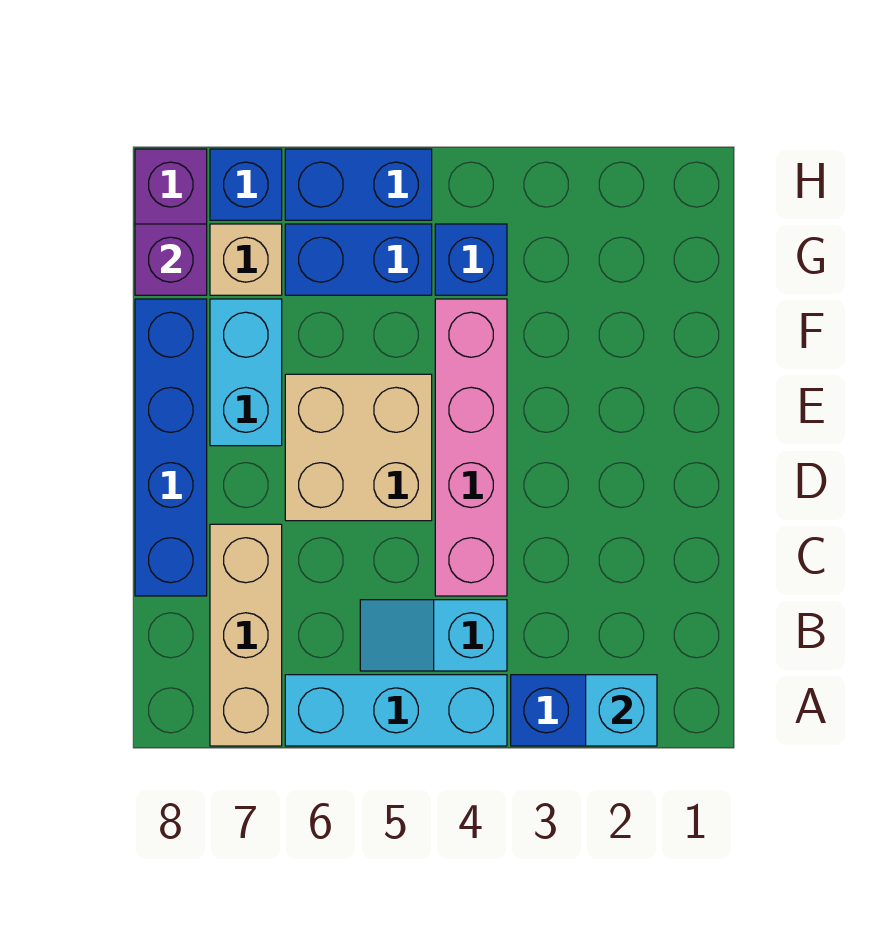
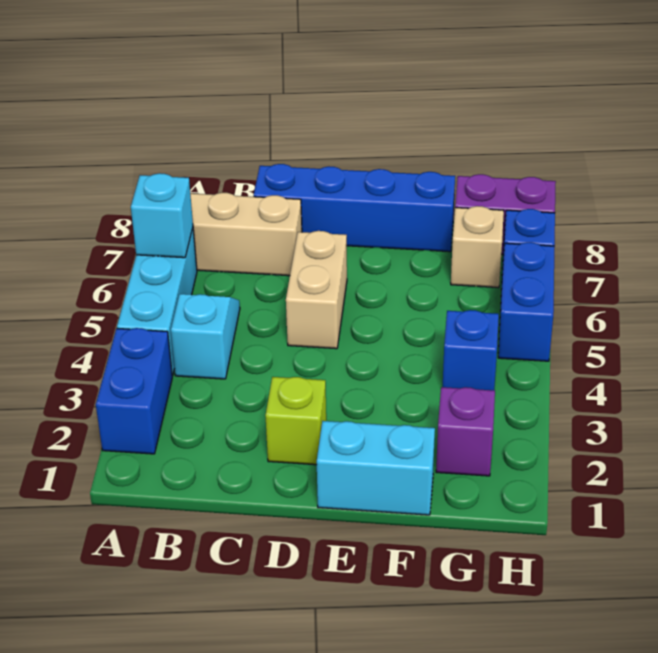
cyan 1x1 brick [586,675,657,746] -> cyan 1x1 brick moved to [131,173,193,258]
pink 1x4 brick [435,299,507,596] -> none
none -> lime 1x1 brick [265,377,326,465]
tan 2x2 brick [285,374,432,521] -> tan 1x2 brick [286,231,347,349]
cyan 1x2 brick [210,299,282,446] -> cyan 1x2 brick moved to [317,421,435,515]
blue 1x2 brick [285,224,432,295] -> none
purple 1x1 brick [135,224,207,295] -> purple 1x1 brick moved to [436,387,495,476]

